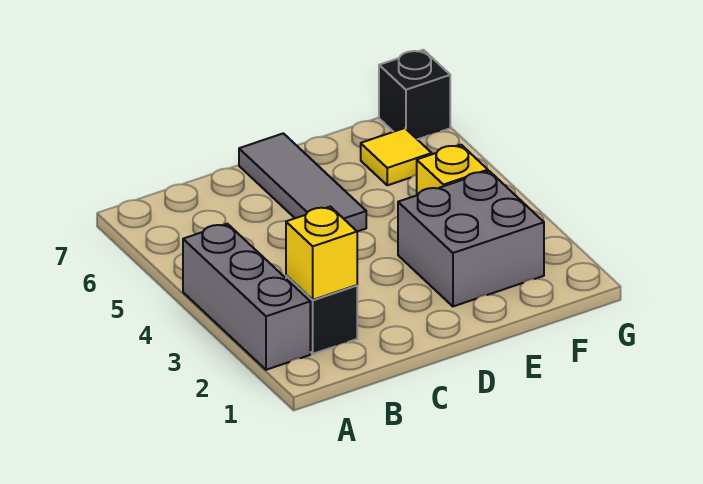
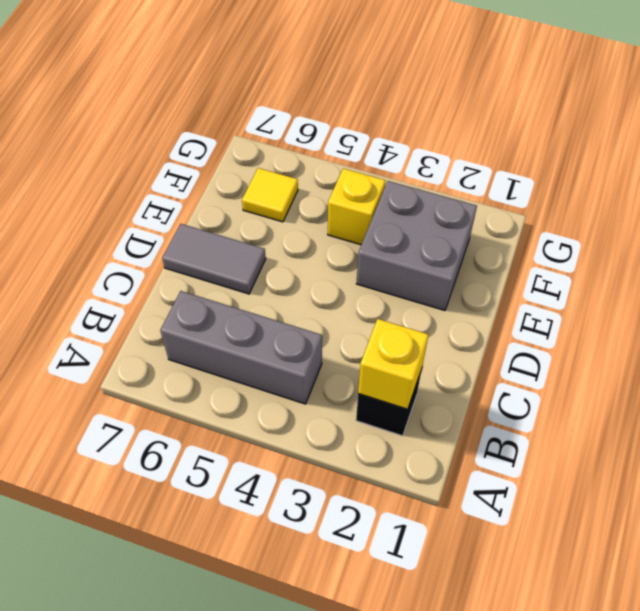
grey 1x3 brick [183,224,310,370] -> grey 1x3 brick moved to [160,291,322,404]
grey 1x3 tile [239,133,366,232] -> grey 1x2 tile [162,224,266,294]
black 1x1 brick [379,50,450,139] -> none

